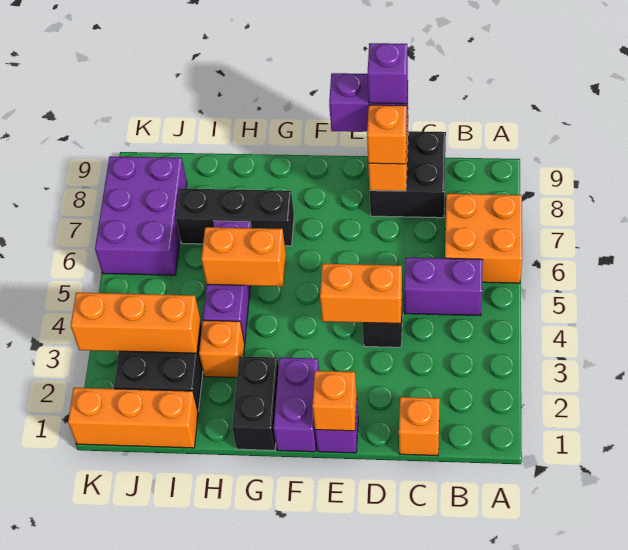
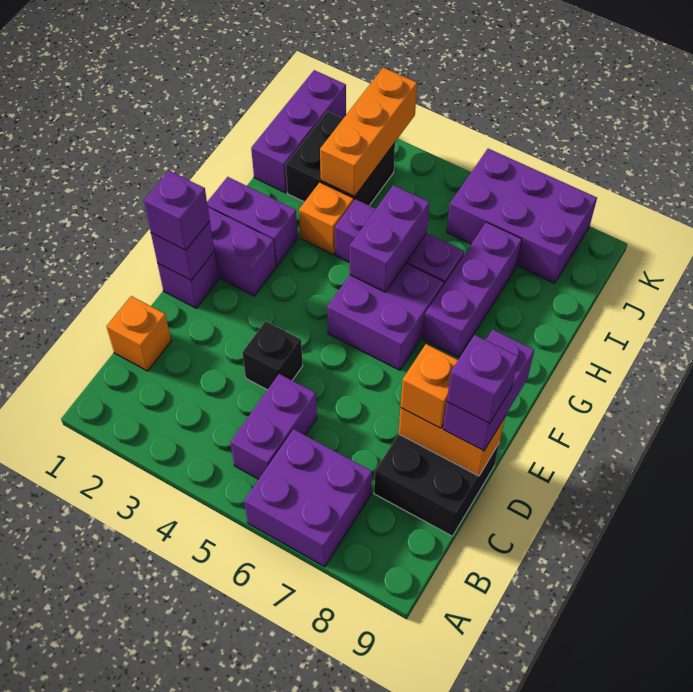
orange 2x2 brick [445,194,522,283] -> purple 2x2 brick [244,429,372,567]
orange 1x2 brick [320,264,402,324] -> none
orange 1x1 brick [312,371,357,431] -> purple 1x1 brick [151,221,214,280]
none -> purple 1x1 brick [144,171,210,250]
none -> purple 2x2 brick [327,263,444,370]
black 1x2 brick [232,356,279,450] -> purple 1x2 brick [207,177,298,266]
orange 1x2 brick [201,227,286,286] -> purple 1x2 brick [350,185,430,292]
black 1x3 brick [176,189,294,246] -> purple 1x3 brick [423,222,522,357]
orange 1x3 brick [68,388,198,448] -> purple 1x3 brick [251,70,346,193]

